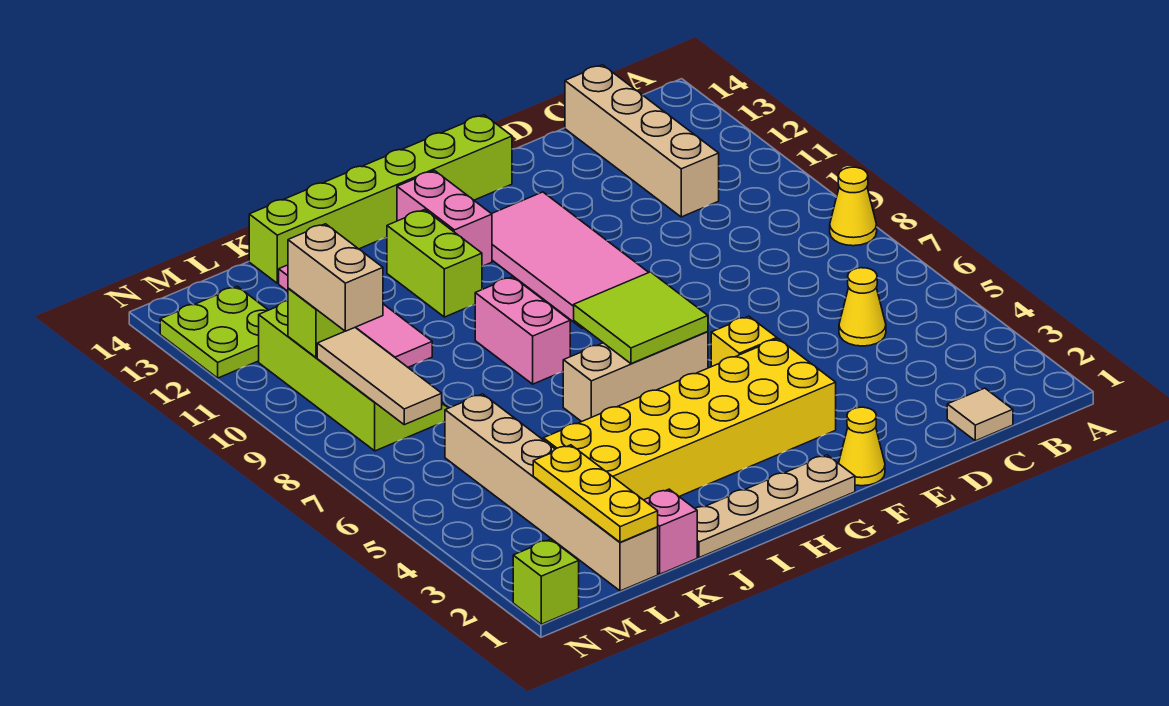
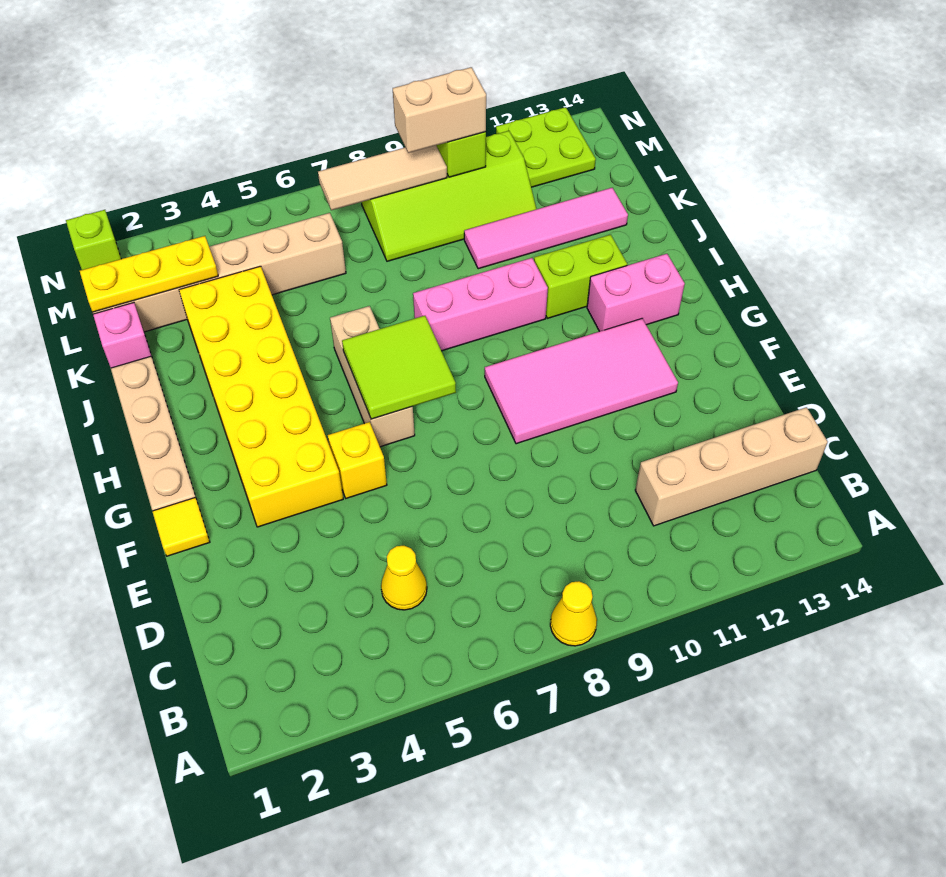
tan 1x1 tile [947,388,1013,441] -> none
yellow 1x1 cone [839,407,885,486] -> yellow 1x1 tile [152,497,210,556]
lime 1x6 brick [249,115,512,283] -> none
pink 1x2 brick [475,277,570,384] -> pink 1x3 brick [413,258,548,351]

